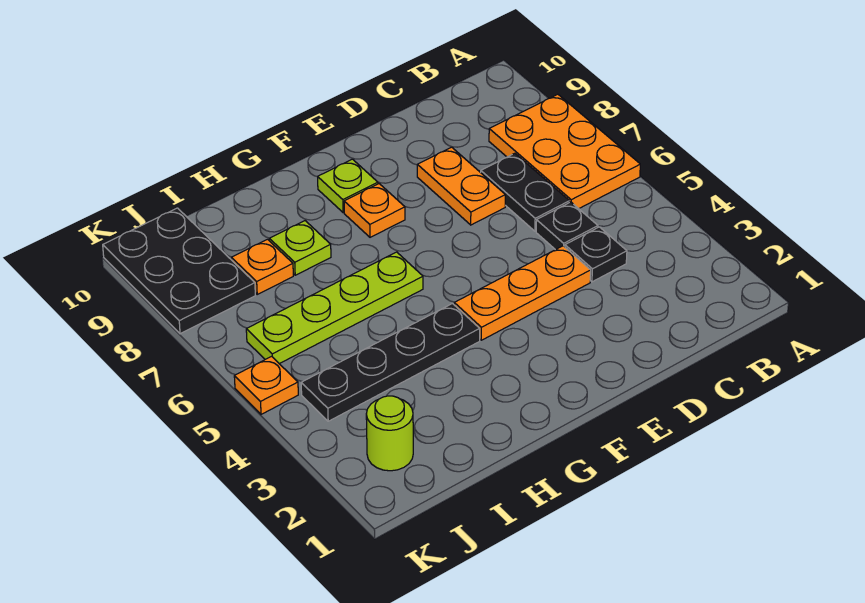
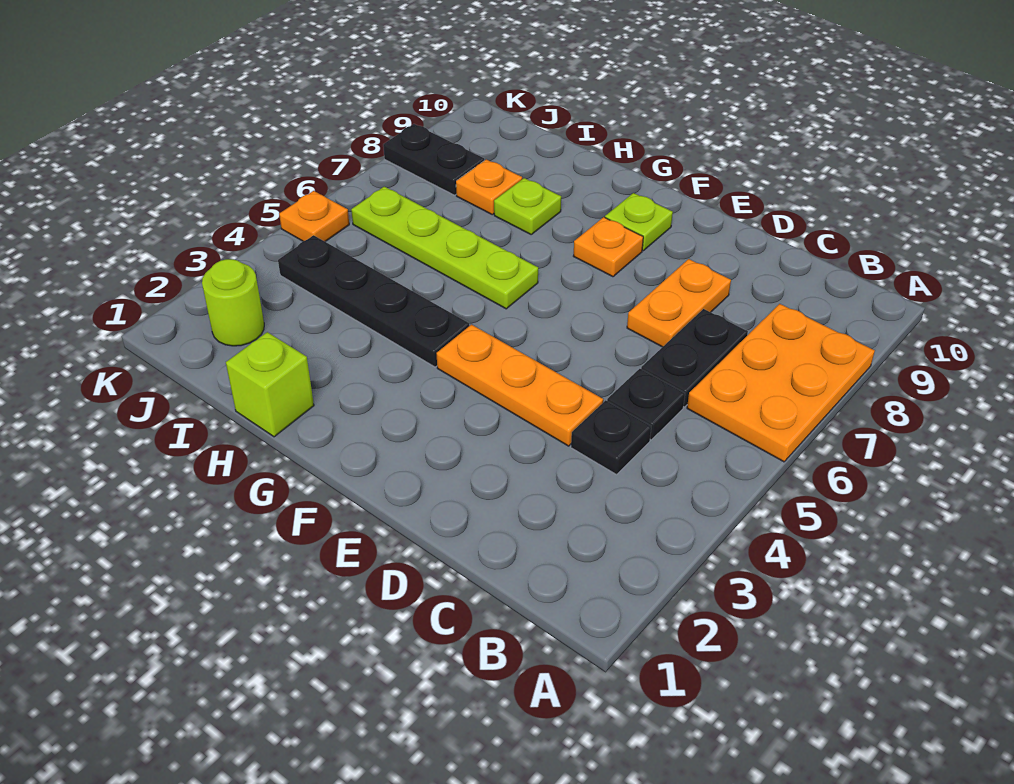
none -> lime 1x1 brick [226,332,314,437]
black 2x3 plate [103,208,255,334] -> black 1x2 plate [383,124,484,195]

